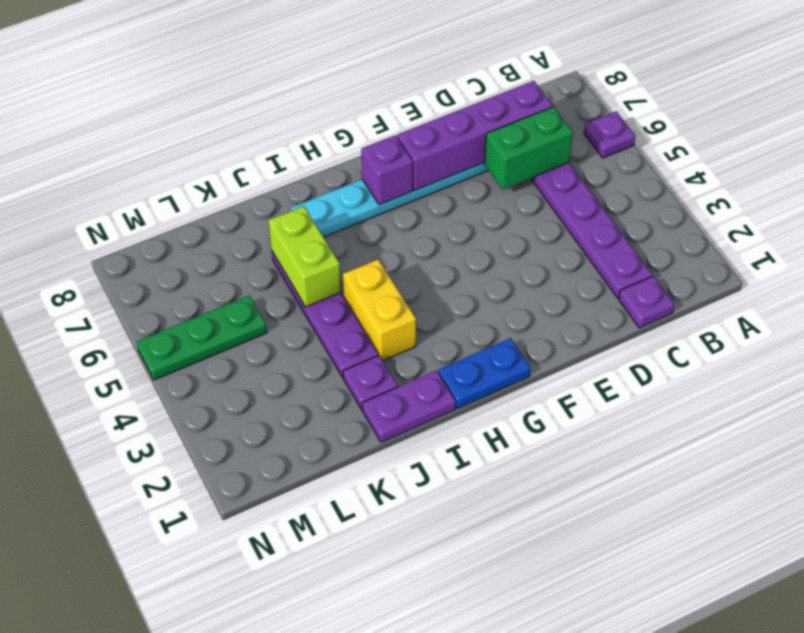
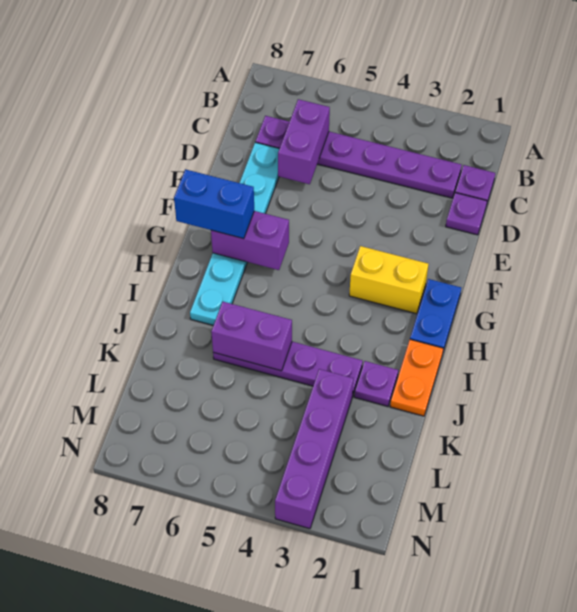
purple 1x1 plate [584,111,635,158] -> purple 1x1 plate moved to [446,193,487,235]
green 1x2 brick [484,107,573,189] -> purple 1x2 brick [278,99,330,184]
purple 1x4 brick [397,81,553,191] -> purple 1x4 brick moved to [275,369,354,529]
purple 1x1 brick [361,135,413,205] -> purple 1x2 brick [211,211,289,270]
none -> blue 1x2 brick [174,169,254,239]
purple 1x2 plate [362,370,456,442] -> orange 1x2 plate [390,339,443,416]
yellow 1x2 brick [343,260,416,361] -> yellow 1x2 brick moved to [349,246,428,314]
lime 1x2 brick [269,206,341,307] -> purple 1x2 brick [211,301,292,371]
green 1x3 plate [137,295,267,380] -> none

